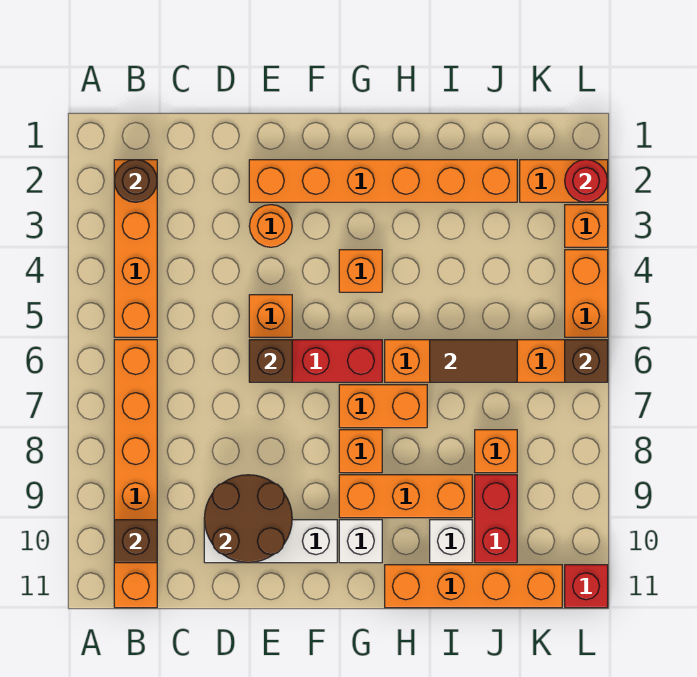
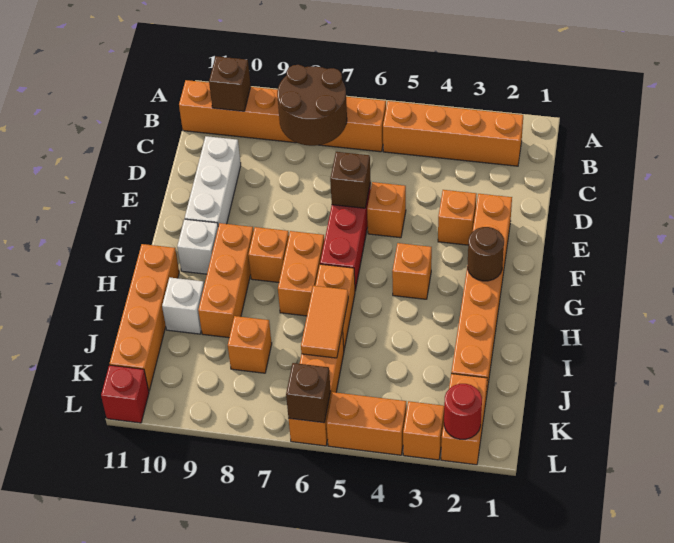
brown 1x1 round brick [114,160,157,202] -> brown 1x1 round brick moved to [468,227,504,281]
brown 2x2 round brick [204,475,292,563] -> brown 2x2 round brick moved to [277,65,347,146]
orange 1x1 round brick [249,205,292,247] -> orange 1x1 brick [438,190,476,245]
brown 1x2 tile [430,340,517,382] -> orange 1x2 tile [301,286,348,358]
red 1x2 brick [475,475,517,563] -> none

